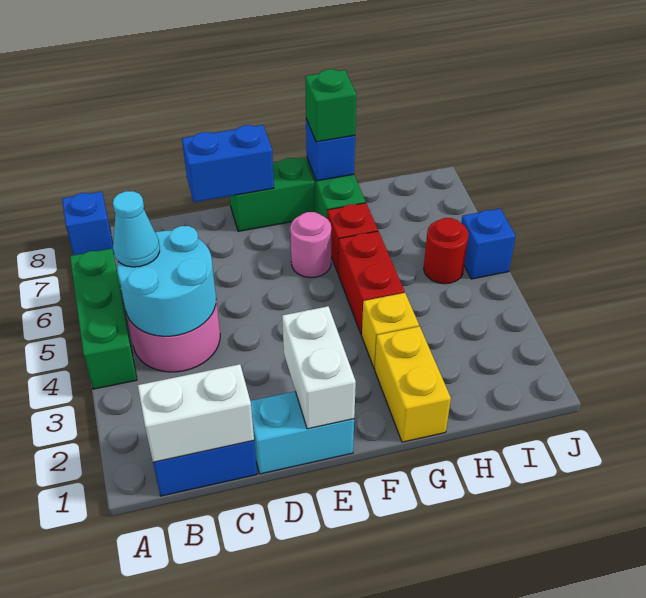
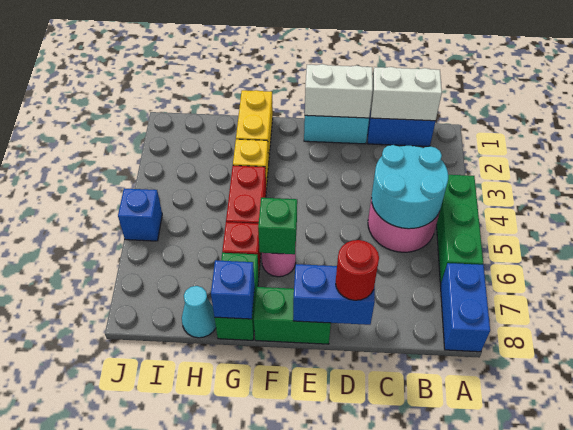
blue 1x1 brick [62,192,114,255] -> blue 1x2 brick [441,263,490,352]
cyan 1x1 cone [113,191,160,267] -> cyan 1x1 cone moved to [182,286,216,338]
white 1x2 brick [282,306,356,429] -> white 1x2 brick turned to [305,64,373,118]
green 1x1 brick [305,69,356,142] -> green 1x1 brick moved to [258,198,297,254]
red 1x1 round brick [424,218,469,284] -> red 1x1 round brick moved to [336,240,379,300]

